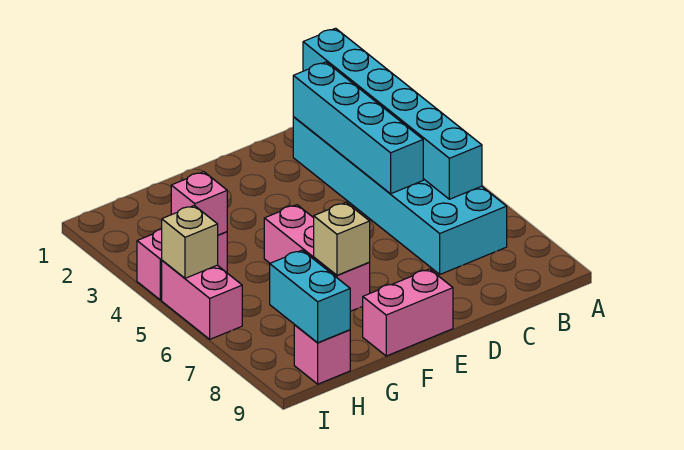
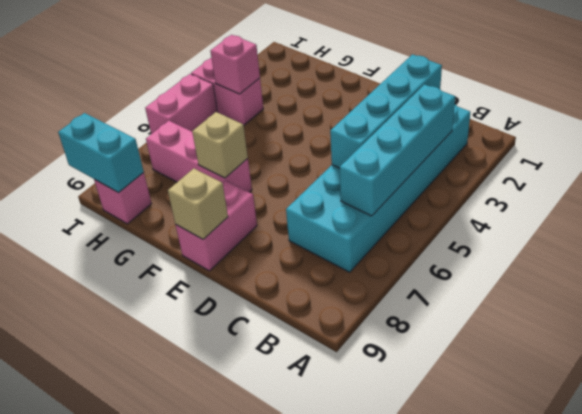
cyan 1x6 brick [303,28,482,199] -> cyan 1x4 brick [340,84,455,216]
pink 1x2 brick [363,269,453,356] -> pink 1x2 brick turned to [175,180,257,271]
pink 1x3 brick [264,205,370,311] -> pink 1x3 brick turned to [146,121,252,192]
cyan 1x2 brick [270,250,350,343] -> cyan 1x2 brick turned to [58,113,144,193]
tan 1x1 brick [162,205,218,278] -> tan 1x1 brick moved to [168,168,228,239]

